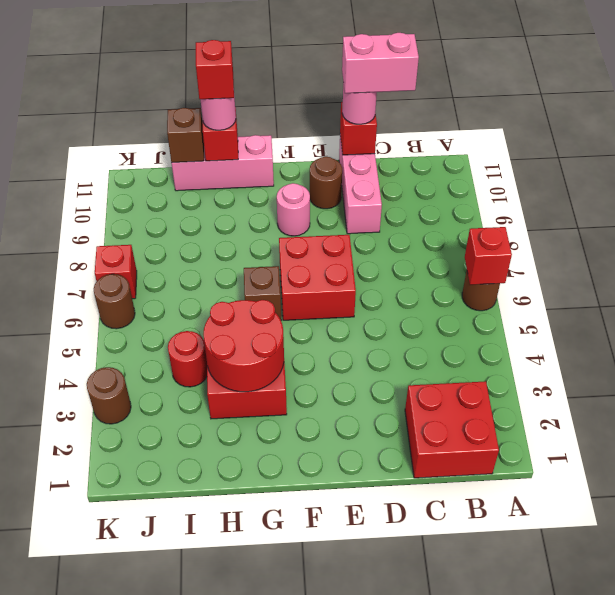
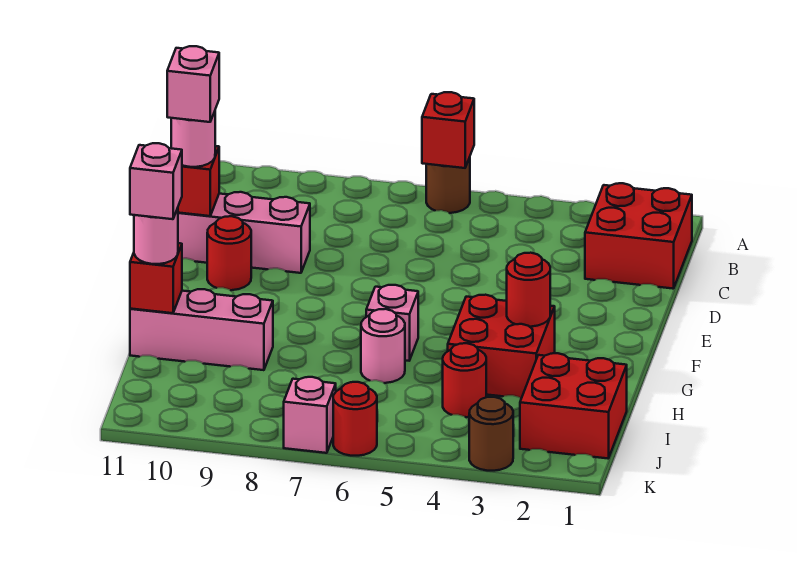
pink 1x2 brick [342,33,419,93] -> pink 1x1 brick [167,46,219,122]
red 2x2 brick [279,235,356,320] -> red 2x2 brick moved to [520,353,627,458]
brown 1x1 round brick [310,157,342,209] -> red 1x1 round brick [207,216,251,290]
pink 1x1 round brick [277,183,310,236] -> pink 1x1 round brick moved to [361,309,405,383]
red 2x2 round brick [204,300,284,392] -> red 1x1 round brick [507,253,550,327]
brown 1x1 brick [244,266,281,320] -> pink 1x1 brick [366,285,418,361]
pink 1x3 brick [171,135,274,191] -> pink 1x3 brick turned to [130,289,273,370]
red 1x1 brick [196,40,234,99] -> pink 1x1 brick [130,143,182,219]
brown 1x1 brick [167,108,204,163] -> none
brown 1x1 round brick [94,274,135,329] -> red 1x1 round brick [333,382,377,456]
red 1x1 brick [95,245,137,299] -> pink 1x1 brick [284,377,336,453]

